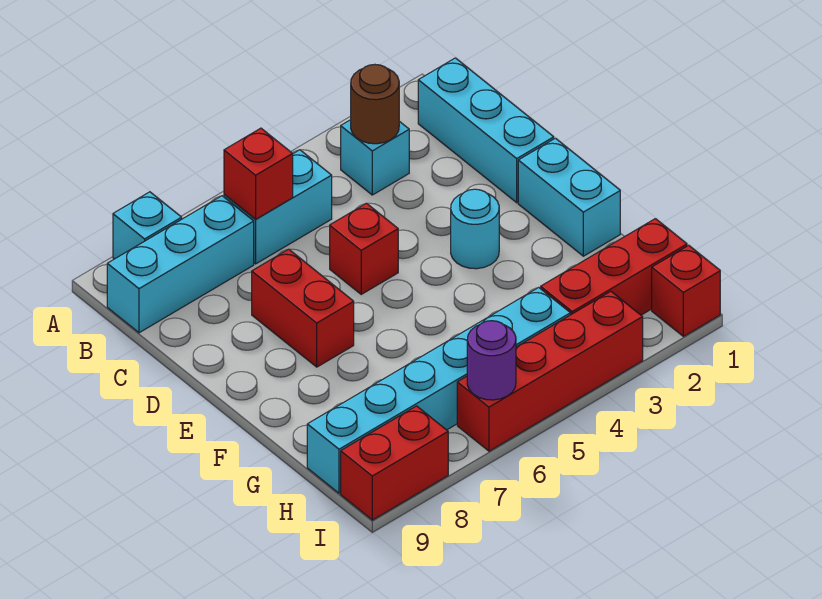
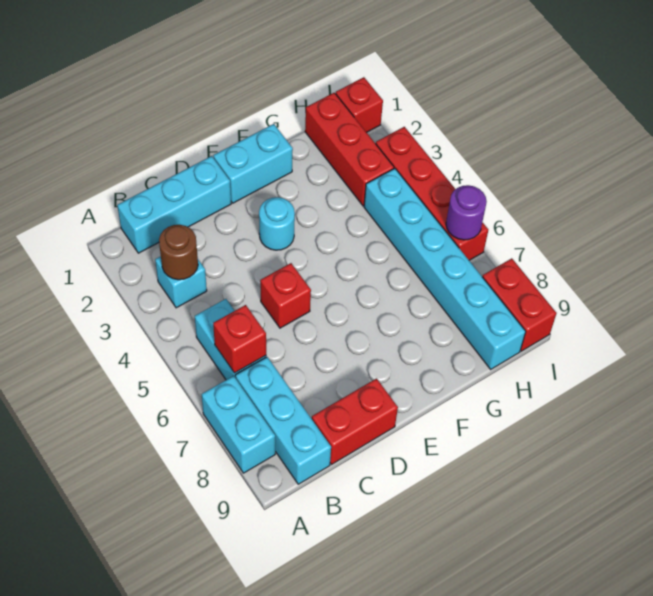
cyan 1x1 brick [113,192,182,259] -> cyan 1x2 brick [201,376,275,473]
red 1x2 brick [252,249,354,367] -> red 1x2 brick moved to [312,379,398,464]

